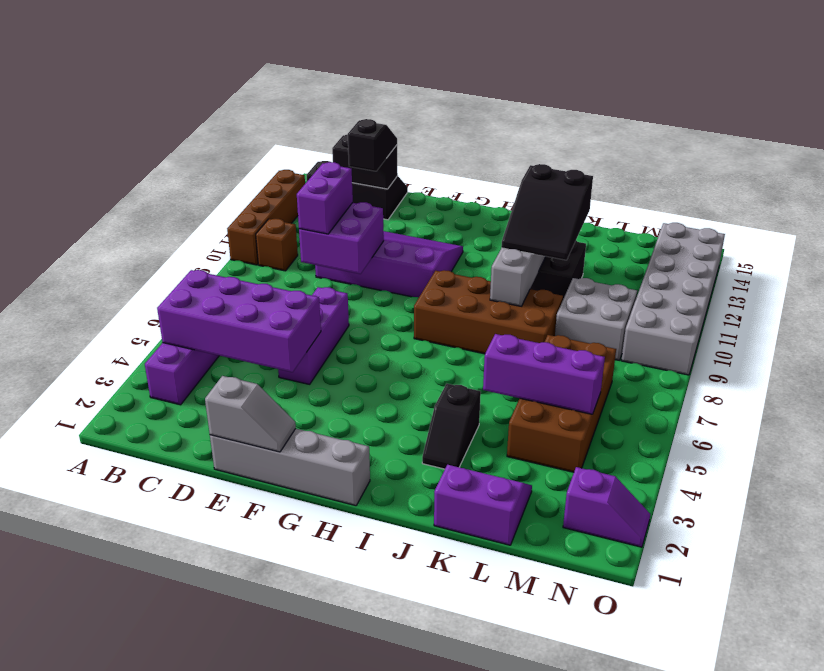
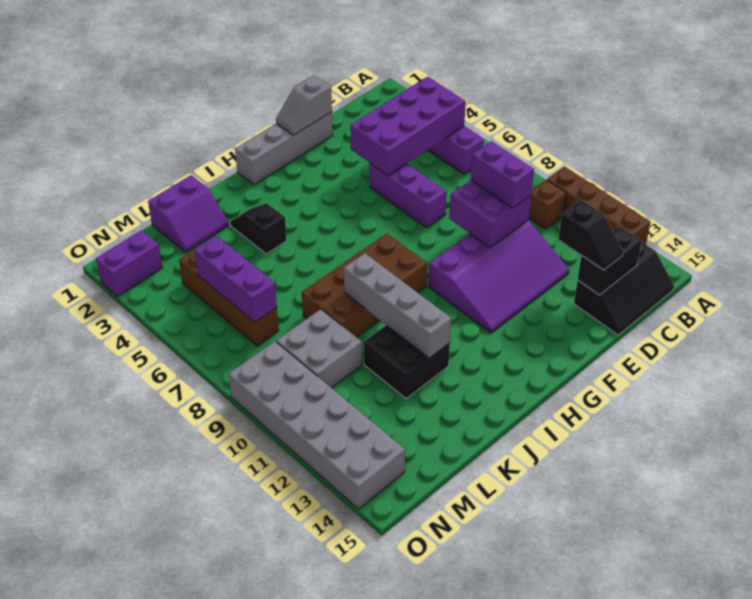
black 2x3 slope [501,164,593,260] -> none
purple 1x3 brick [483,334,605,414] -> purple 1x3 brick turned to [194,236,277,322]
brown 2x4 brick [507,335,616,472] -> brown 1x4 brick [179,250,279,346]
purple 1x2 slope [563,467,650,547] -> purple 1x2 brick [96,230,162,297]

